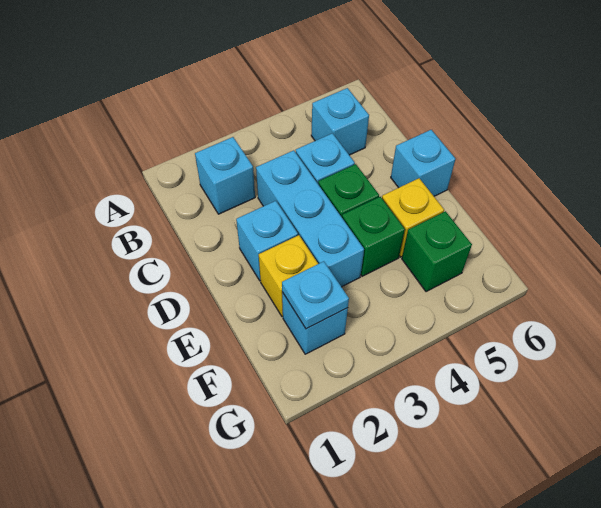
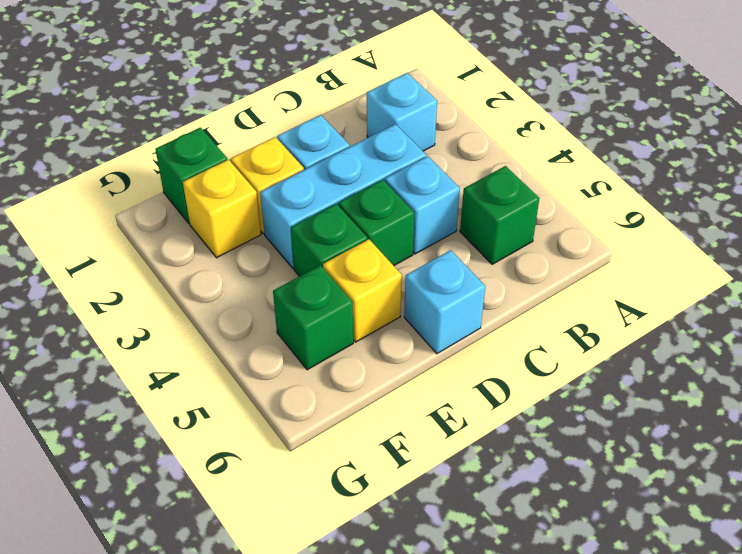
cyan 1x1 brick [311,88,369,155] -> green 1x1 brick [460,166,539,264]
none -> green 1x1 brick [155,128,227,223]
cyan 1x1 brick [282,292,348,354] -> yellow 1x1 brick [183,160,261,258]
cyan 1x1 plate [282,261,349,329] -> none

